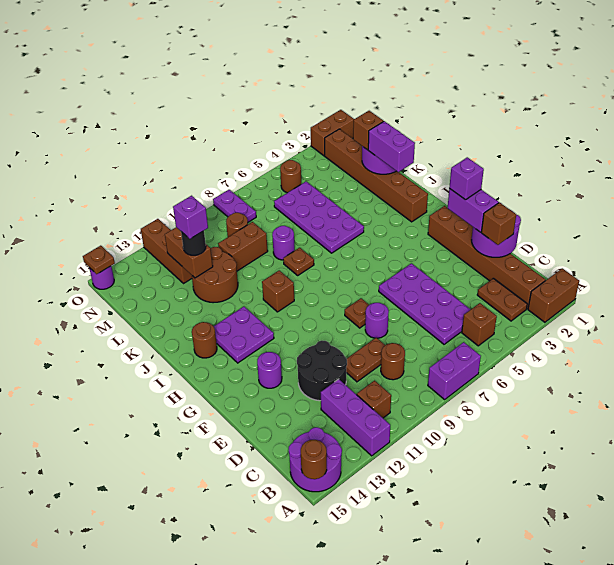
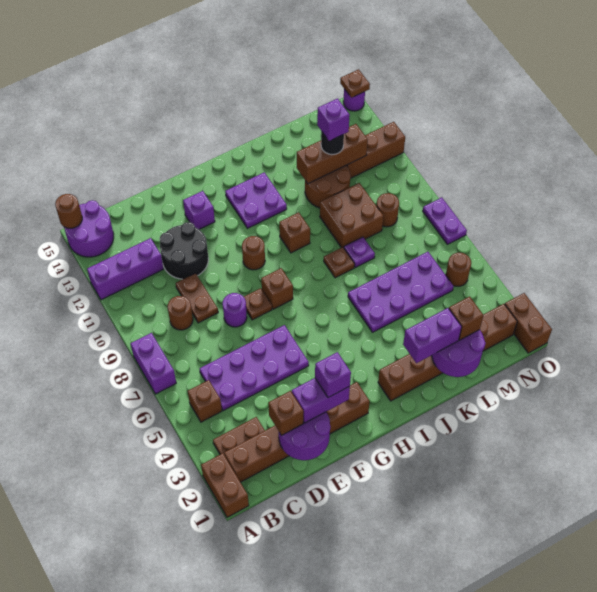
brown 1x1 brick [357,381,391,418] -> brown 1x1 brick moved to [261,268,293,309]
purple 1x1 round brick [257,352,282,388] -> purple 1x1 brick [183,191,215,229]
brown 1x1 round brick [192,322,217,358] -> brown 1x1 round brick moved to [242,236,265,270]
purple 1x1 round brick [272,226,295,260] -> purple 1x1 plate [344,237,375,268]
brown 1x2 brick [218,222,268,271] -> brown 2x2 brick [320,183,383,248]
brown 1x2 brick [165,227,213,278] -> brown 1x3 brick [297,124,368,184]
purple 1x2 plate [213,190,256,222] -> purple 1x2 plate turned to [423,197,467,244]

